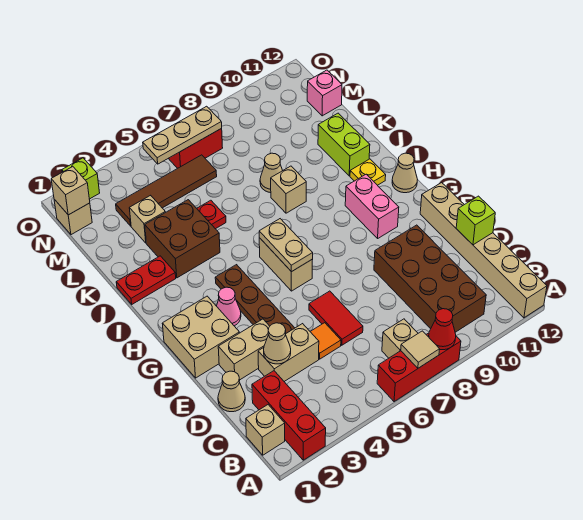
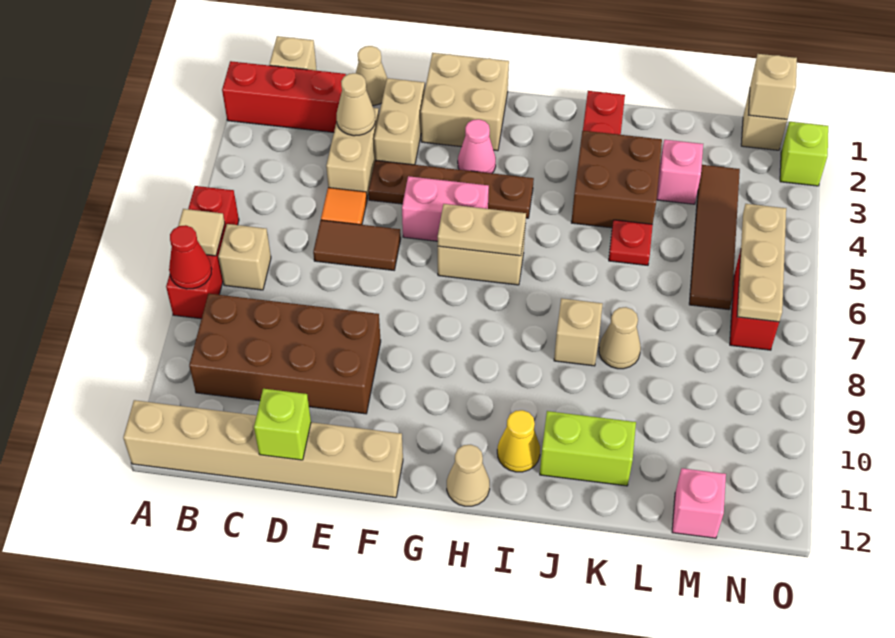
red 1x2 tile [309,291,363,345] -> brown 1x2 tile [313,220,401,270]
pink 1x2 brick [345,174,399,238] -> pink 1x2 brick moved to [402,176,489,241]
yellow 1x1 plate [350,159,386,185] -> yellow 1x1 cone [497,410,540,472]
tan 1x1 brick [129,195,165,243] -> pink 1x1 brick [657,140,703,204]

